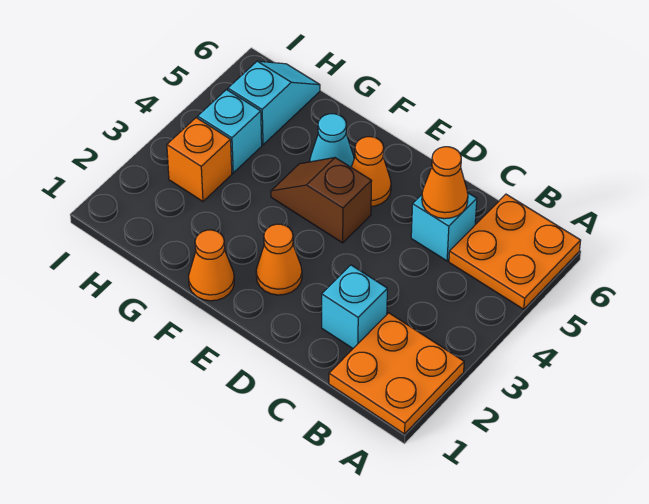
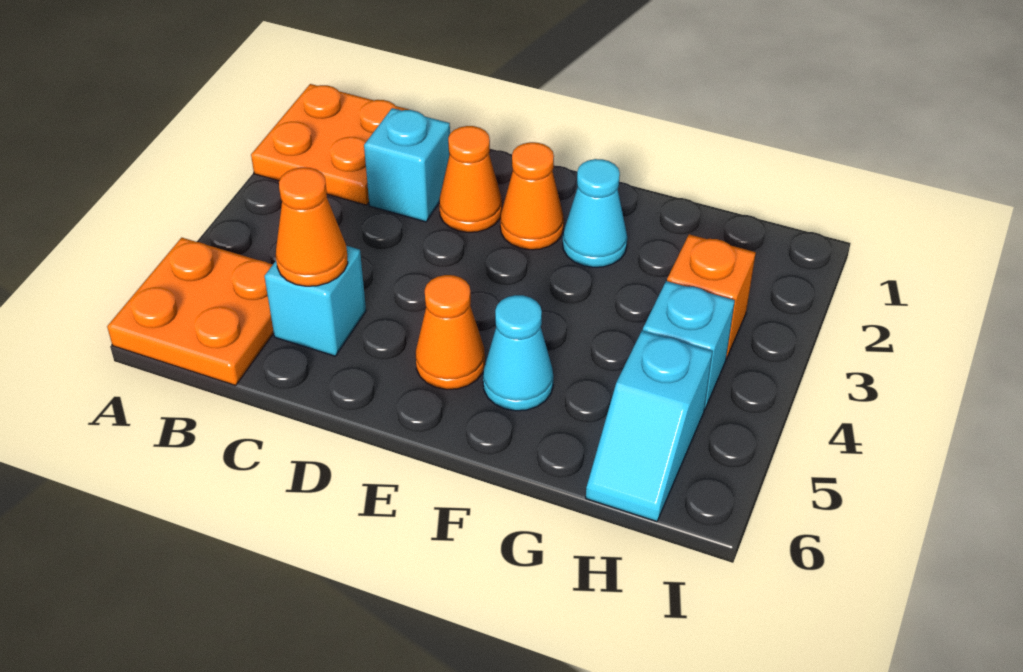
brown 1x2 slope [271,158,372,243] -> none
orange 1x1 cone [189,230,234,301] -> orange 1x1 cone moved to [439,126,502,232]
none -> cyan 1x1 cone [562,159,627,267]

